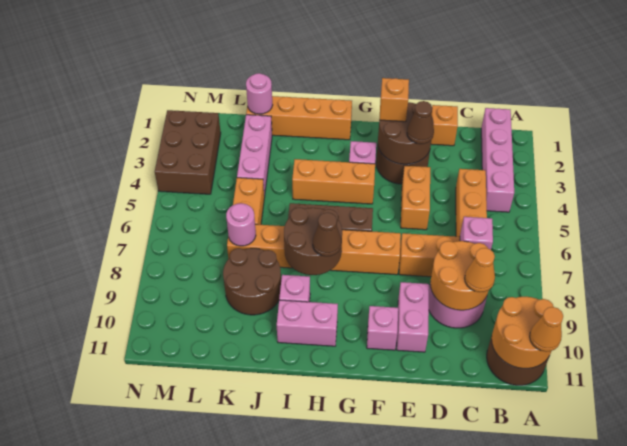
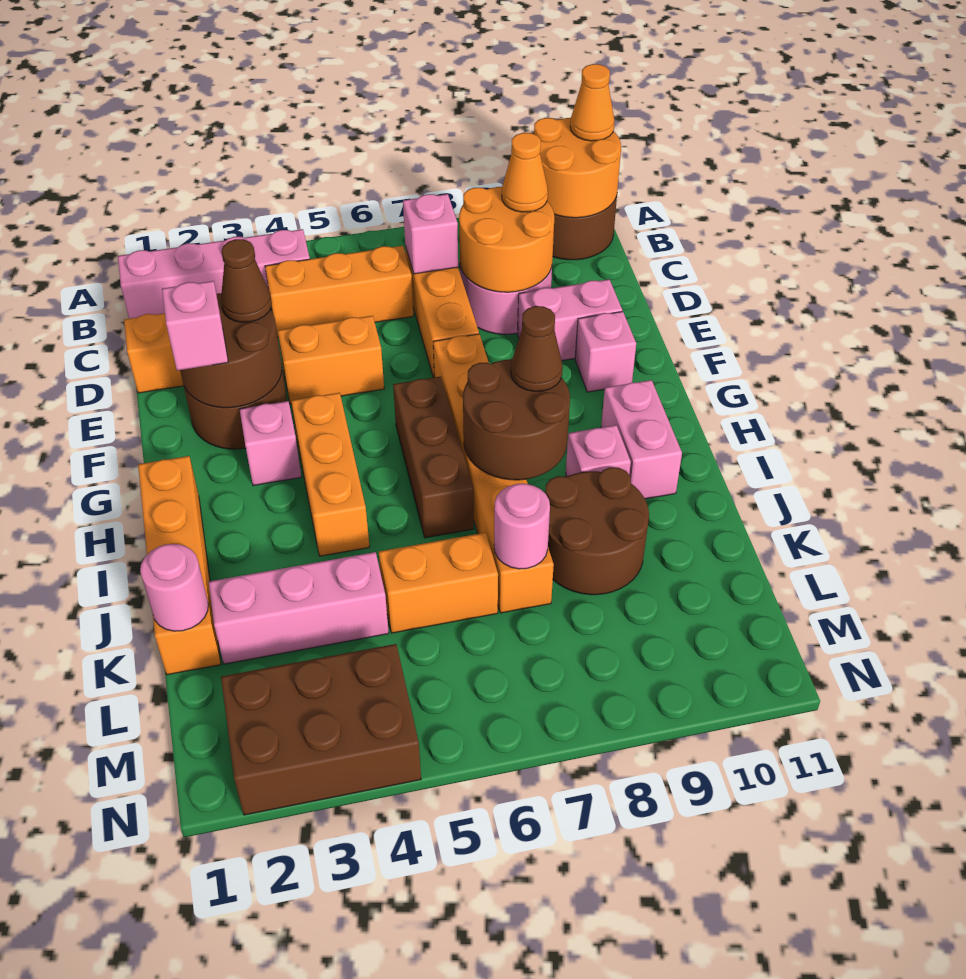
orange 1x1 brick [379,78,409,122] -> pink 1x1 brick [162,281,228,370]

